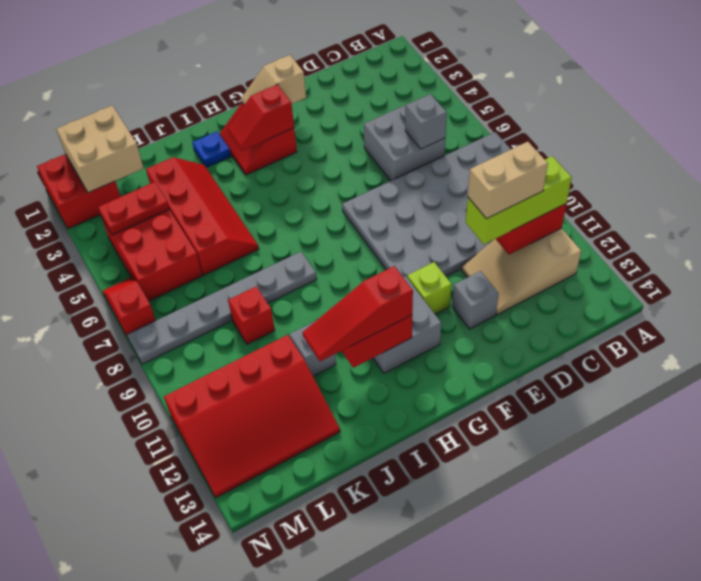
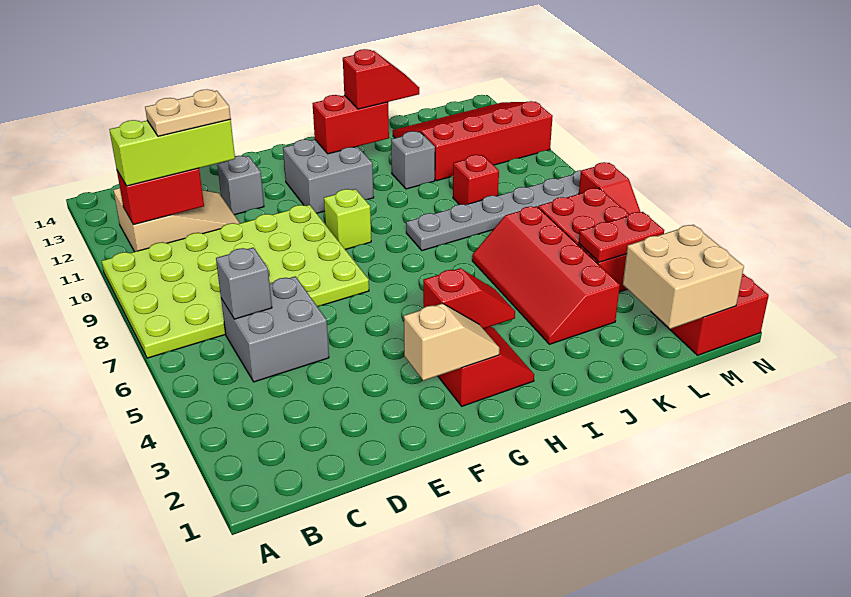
grey 4x6 plate [342,132,511,277] -> lime 4x6 plate [102,205,369,358]
tan 1x2 brick [468,142,548,219] -> tan 1x2 plate [145,89,231,136]
lime 1x1 brick [407,262,452,314] -> lime 1x1 brick moved to [324,189,371,250]
red 1x3 slope [303,266,413,361] -> red 1x2 slope [343,49,419,109]
blue 1x1 plate [192,131,231,168] -> none

